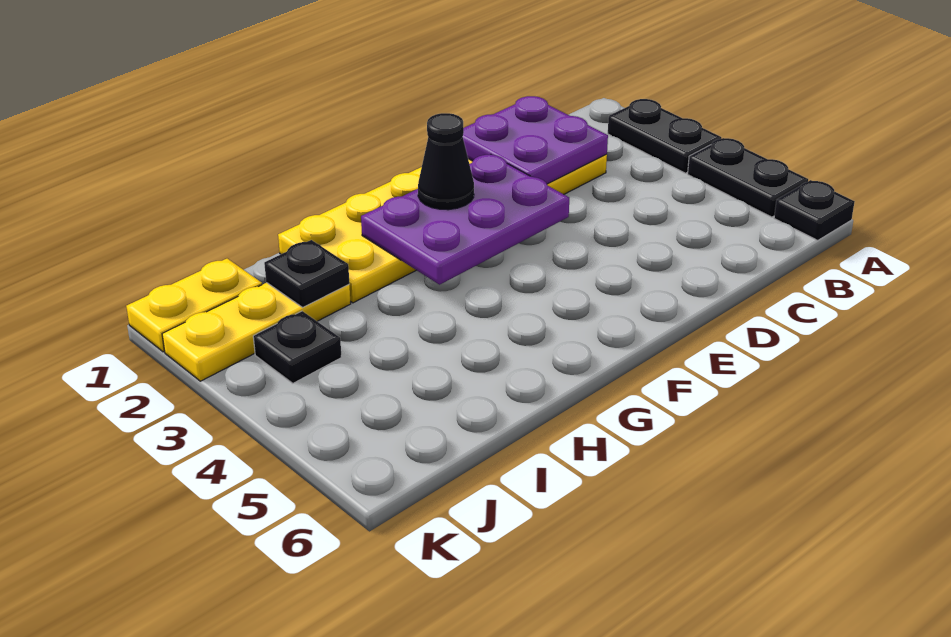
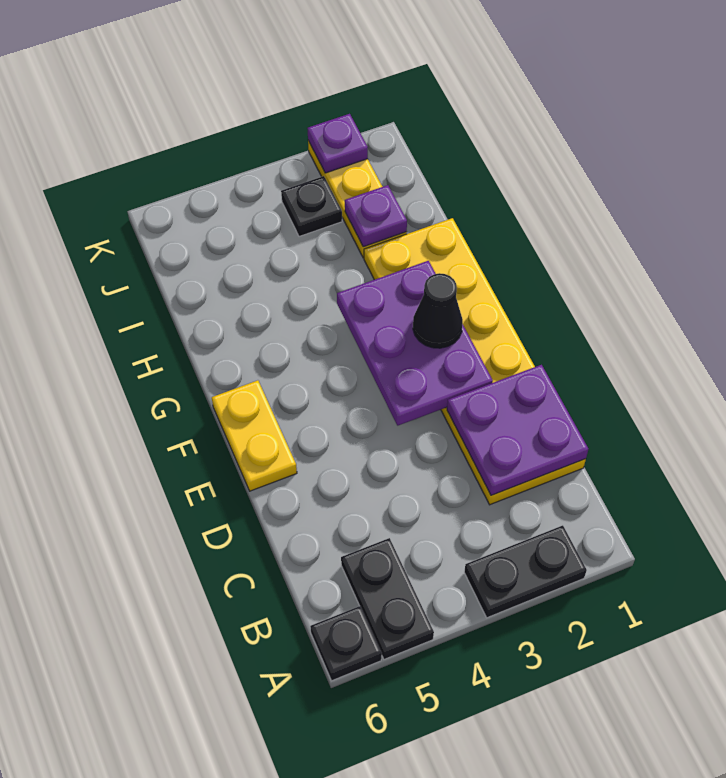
black 1x2 plate [688,138,808,217] -> black 1x2 plate turned to [341,538,434,659]
black 1x1 plate [264,240,349,307] -> purple 1x1 plate [345,185,407,247]
yellow 1x2 plate [126,259,262,352] -> yellow 1x2 plate moved to [212,380,297,491]
none -> purple 1x1 plate [307,114,368,173]

